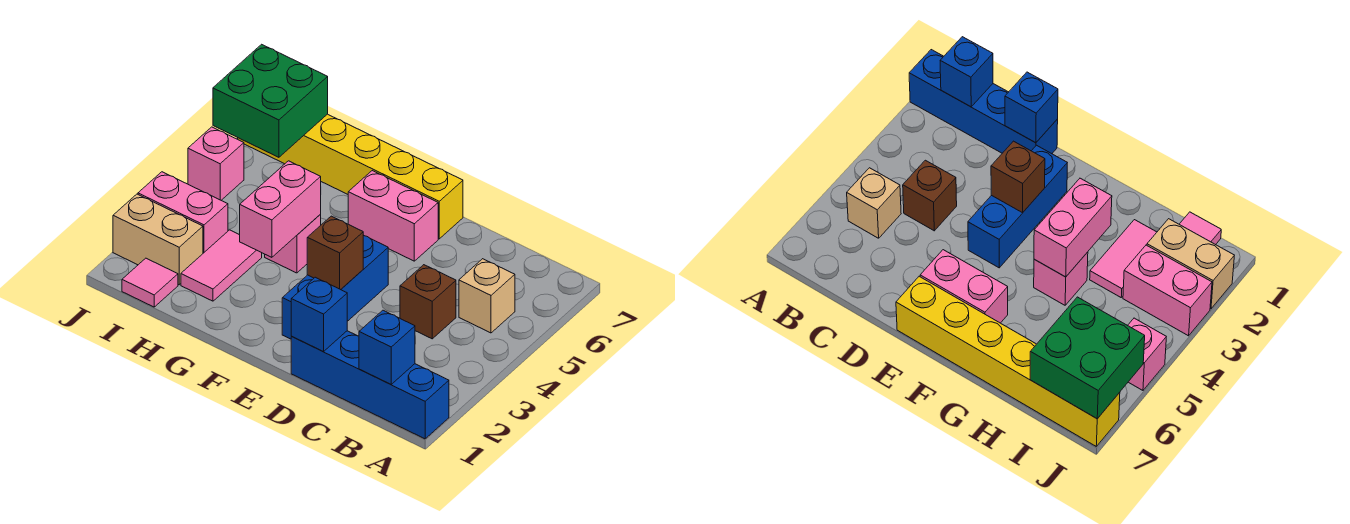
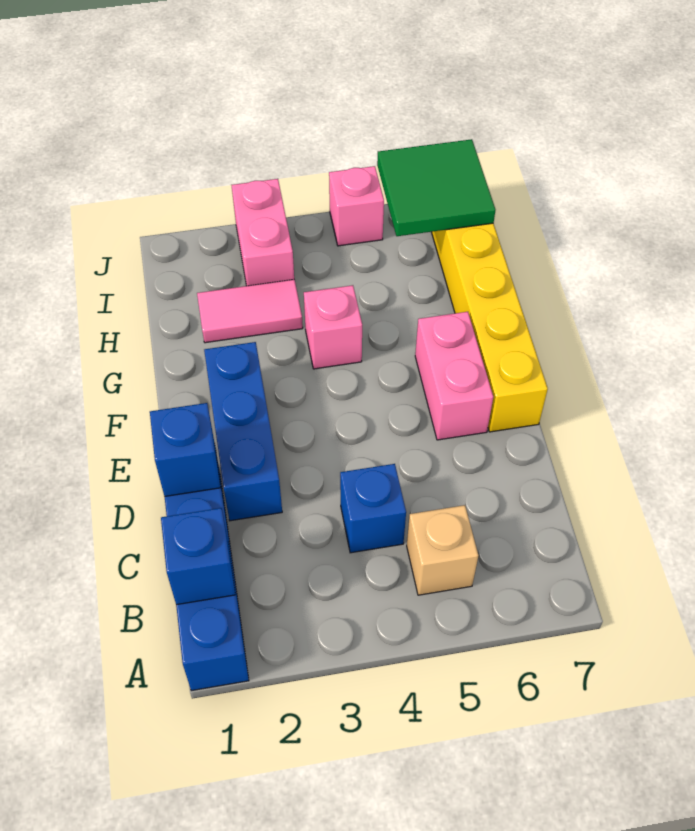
brown 1x1 brick [400,265,456,339] -> blue 1x1 brick [340,464,406,553]
blue 1x3 brick [282,236,388,339] -> blue 1x3 brick turned to [204,342,282,521]
brown 1x1 brick [307,216,364,290] -> none
pink 1x2 brick [240,161,321,257] -> none
pink 1x1 tile [122,258,178,307] -> none
tan 1x2 brick [113,194,203,285] -> none
green 2x2 brick [213,44,328,157] -> green 2x2 tile [377,139,495,236]

